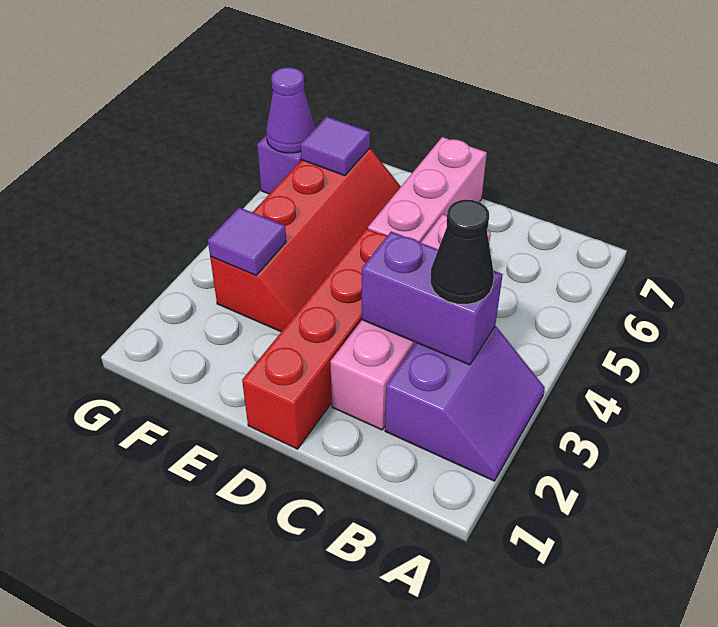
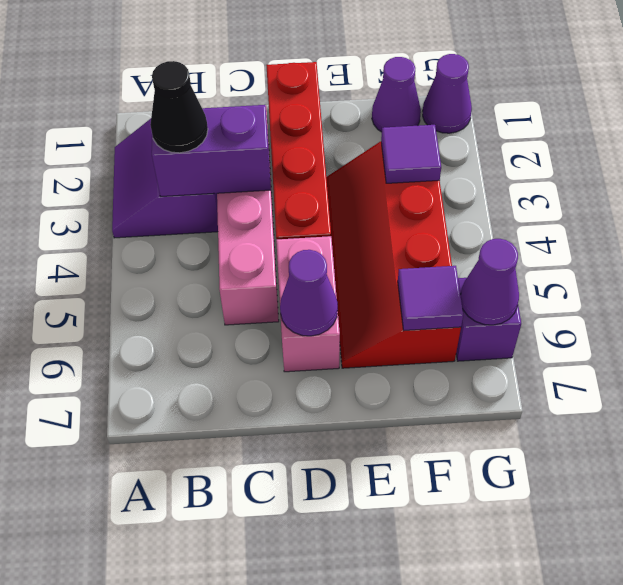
pink 1x3 brick [368,137,487,243] -> pink 1x2 brick [276,236,340,372]
none -> purple 1x1 cone [280,250,338,336]
none -> purple 1x1 cone [372,57,421,132]
none -> purple 1x1 cone [423,54,472,133]

